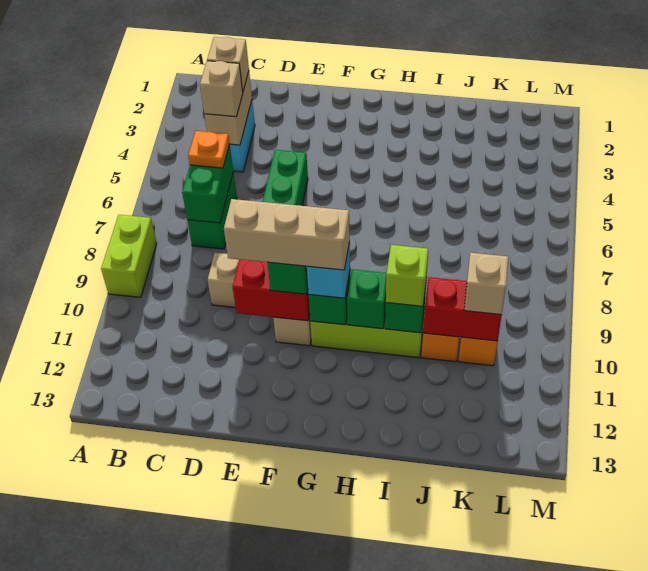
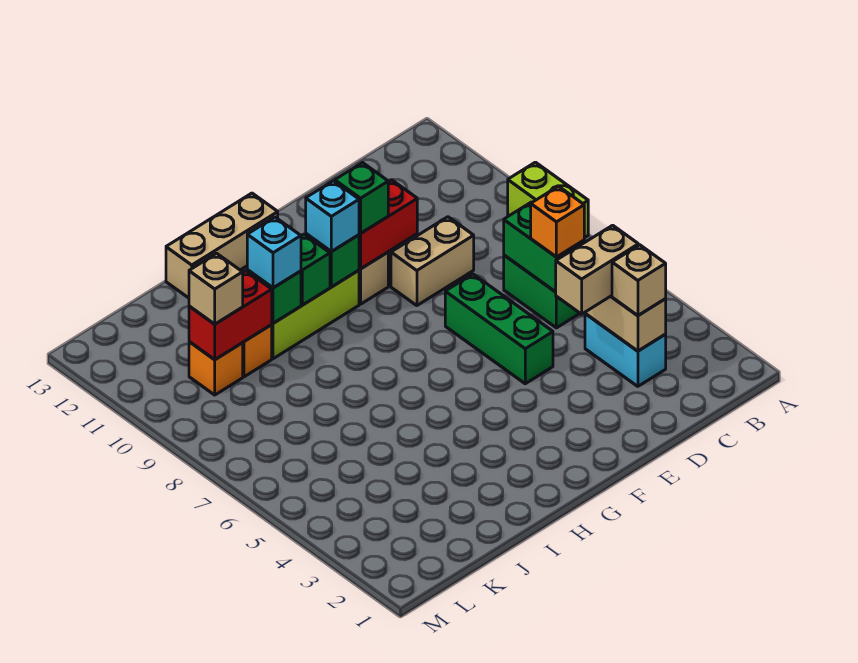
tan 1x1 brick [200,61,243,117] -> tan 1x2 brick [556,225,638,314]
orange 1x1 plate [188,131,230,168] -> orange 1x1 brick [531,186,584,257]
tan 1x3 brick [224,199,350,270] -> tan 1x3 brick moved to [166,193,278,298]
lime 1x1 brick [386,245,428,306] -> cyan 1x1 brick [247,217,301,288]

